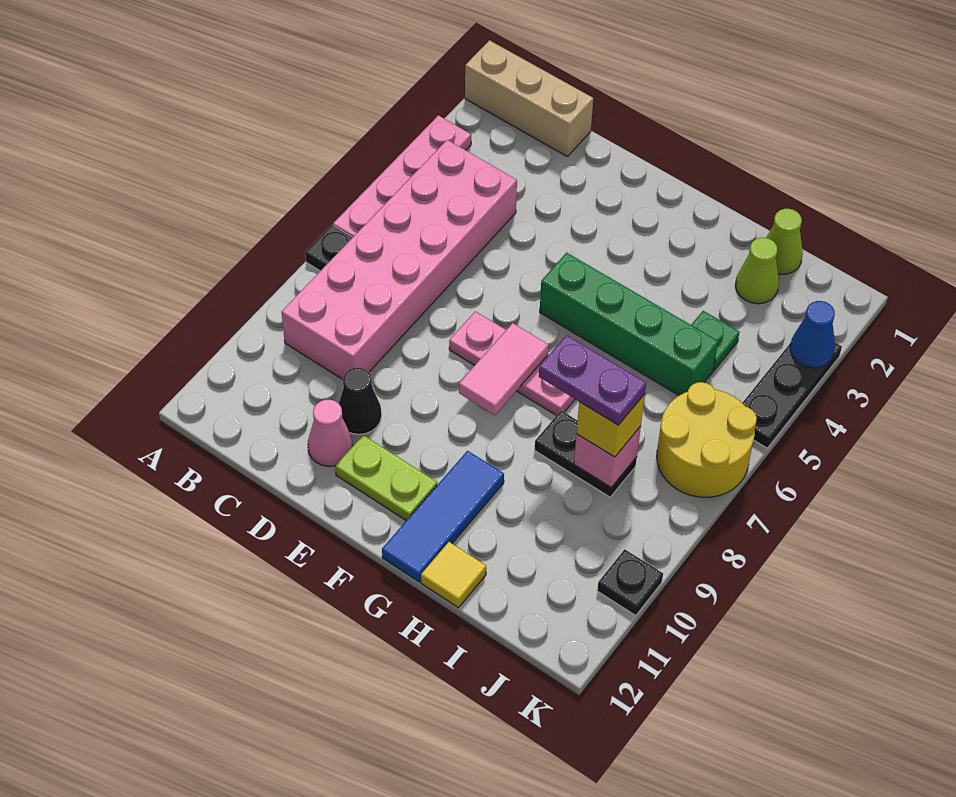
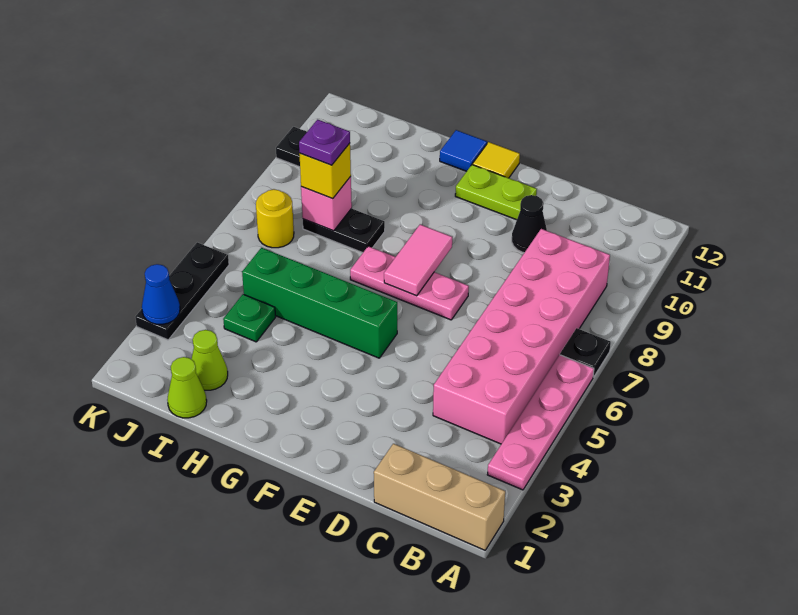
pink 1x1 cone [308,400,353,467] -> none
blue 1x3 tile [382,451,504,582] -> blue 1x1 tile [440,130,487,171]
purple 1x2 plate [539,335,646,425] -> purple 1x1 plate [299,120,350,165]
yellow 1x1 tile [421,542,486,608] -> yellow 1x1 tile moved to [473,142,520,178]
yellow 2x2 round brick [657,382,757,497] -> yellow 1x1 round brick [256,189,294,248]

